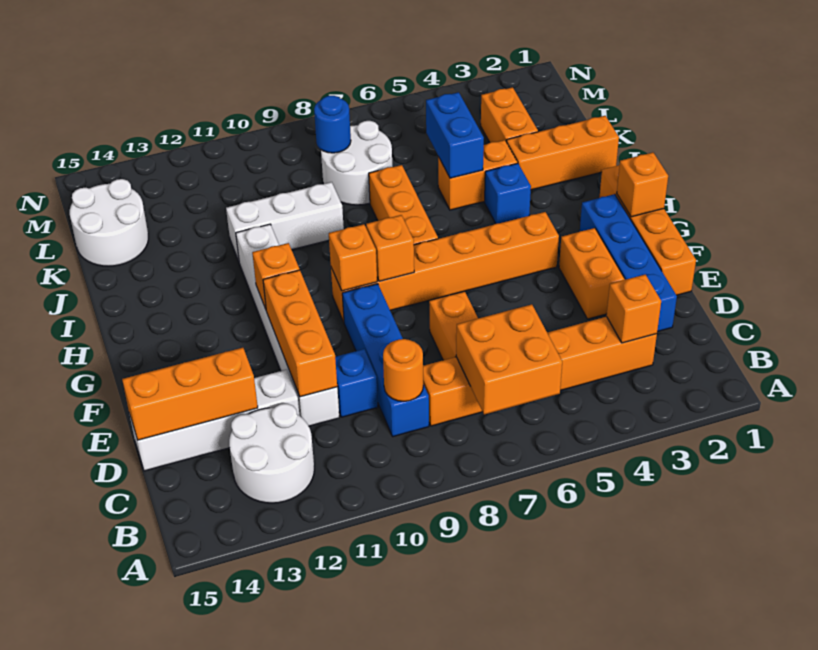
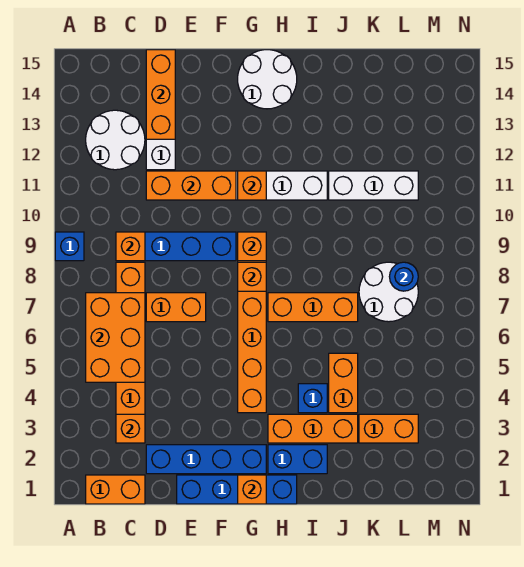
orange 2x2 brick [456,304,562,415] -> orange 2x3 brick [86,293,145,382]
orange 1x1 round brick [383,339,424,401] -> orange 1x1 brick [116,232,145,261]
blue 1x1 brick [335,349,378,417] -> blue 1x1 brick moved to [55,232,84,261]
orange 1x4 brick [599,165,696,295] -> blue 1x4 brick [177,475,297,504]
orange 1x2 brick [559,228,625,319] -> orange 1x2 brick moved to [86,475,145,504]
orange 1x3 brick [507,116,619,190] -> orange 1x3 brick turned to [268,414,358,443]
blue 1x2 brick [426,92,484,178] -> blue 1x2 brick moved to [268,445,327,474]
white 1x3 brick [226,182,344,261] -> white 1x3 brick turned to [329,171,418,200]
white 2x2 round brick [70,179,148,266] -> white 2x2 round brick moved to [238,50,297,109]

